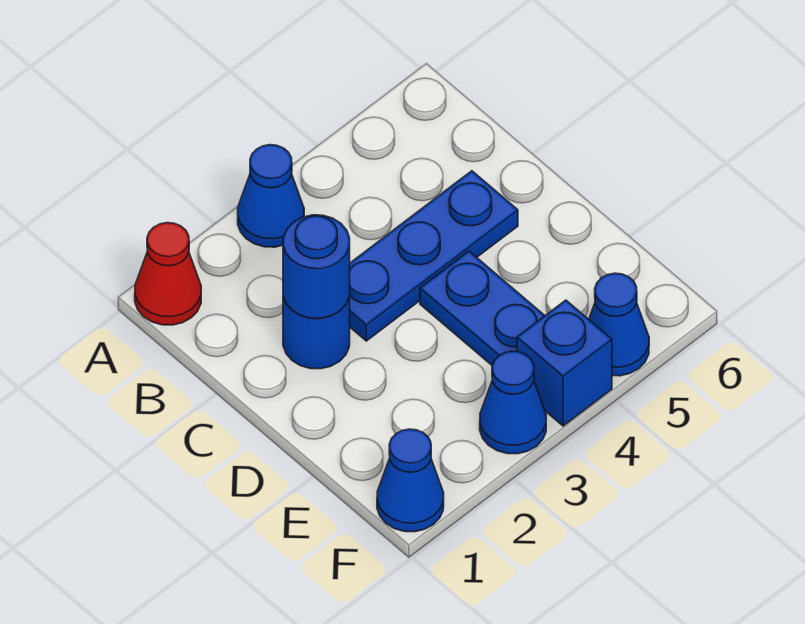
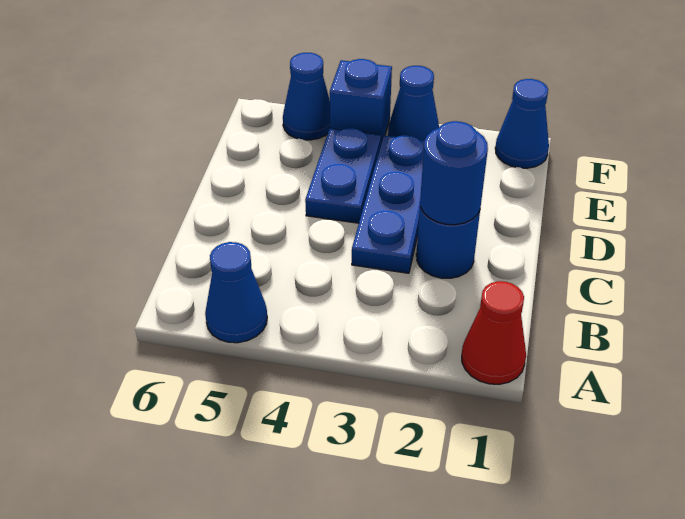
blue 1x1 cone [238,145,304,247] -> blue 1x1 cone moved to [205,242,267,343]
blue 1x3 plate [350,171,518,341] -> blue 1x3 plate turned to [352,135,424,273]

